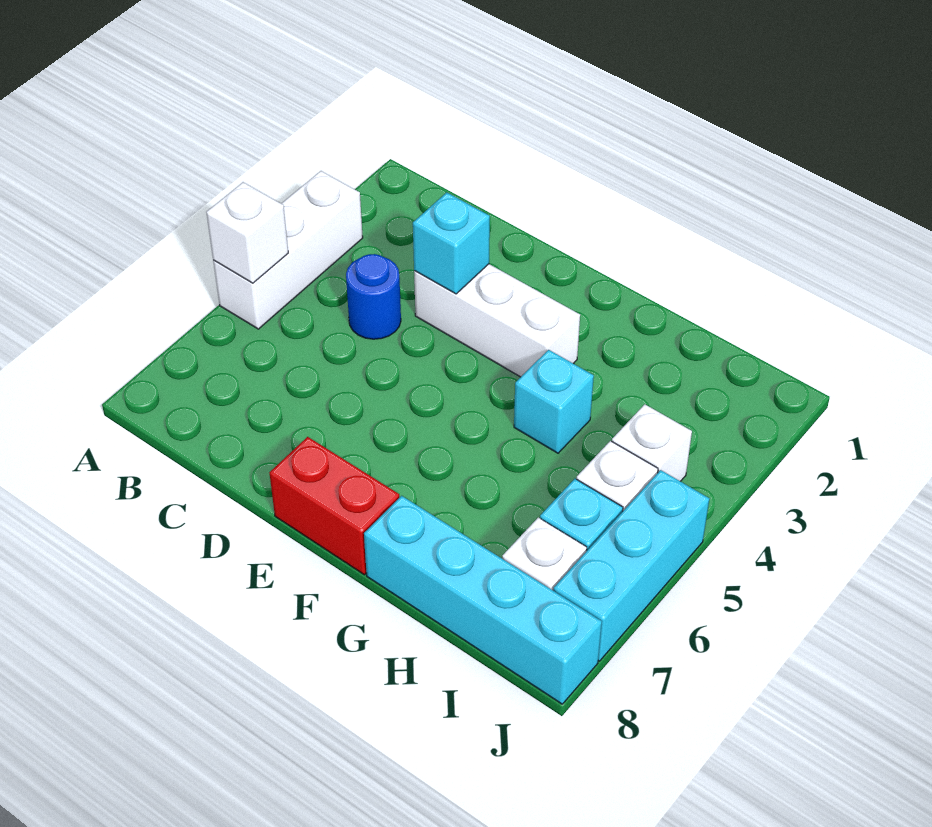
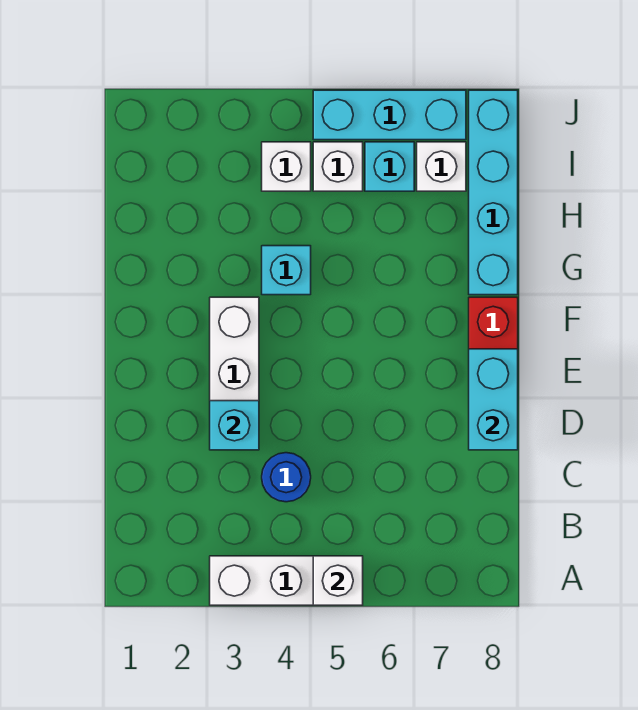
none -> cyan 1x2 brick [469,349,518,450]

